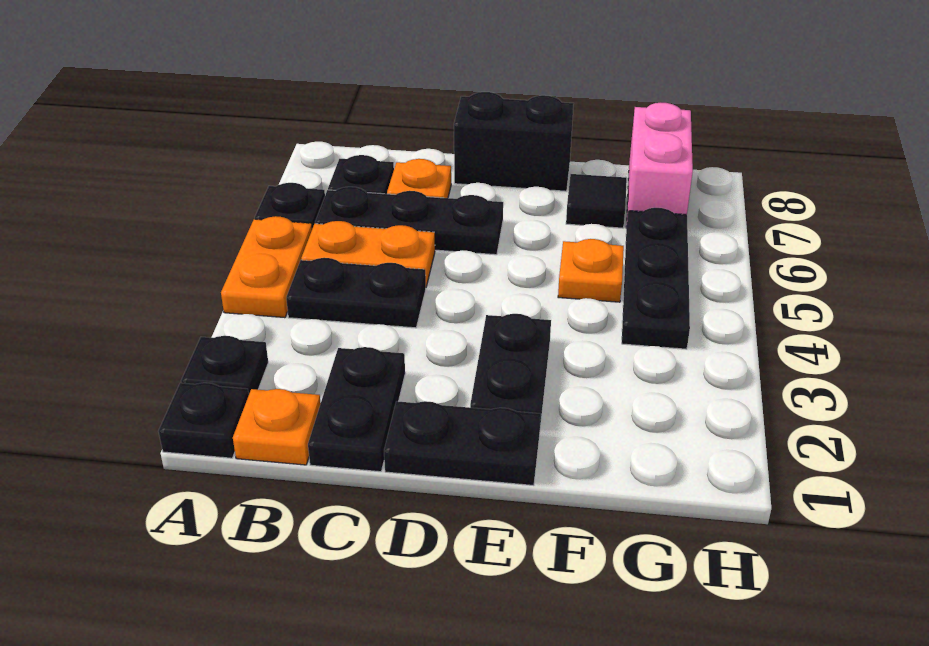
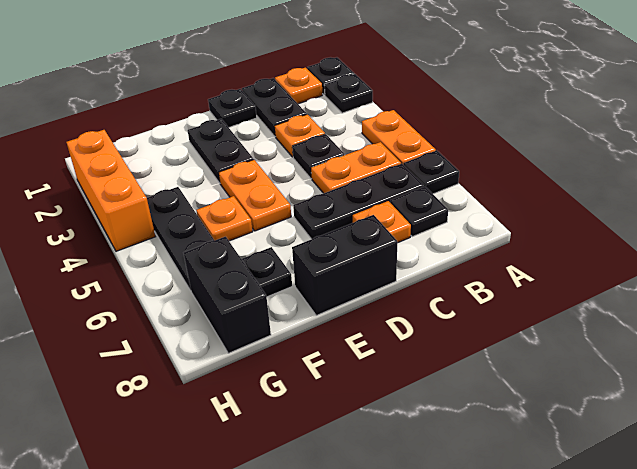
black 1x2 plate [286,258,426,328] -> black 1x1 plate [292,134,345,179]
none -> orange 1x1 plate [275,114,325,157]
black 1x2 plate [384,401,541,486] -> black 1x1 plate [208,89,257,127]
none -> orange 1x2 plate [219,160,291,231]
black 1x1 tile [566,174,627,228] -> black 1x1 plate [242,247,292,297]
pink 1x2 brick [626,103,693,227] -> black 1x2 brick [184,237,271,353]
none -> orange 1x3 brick [66,130,155,251]

